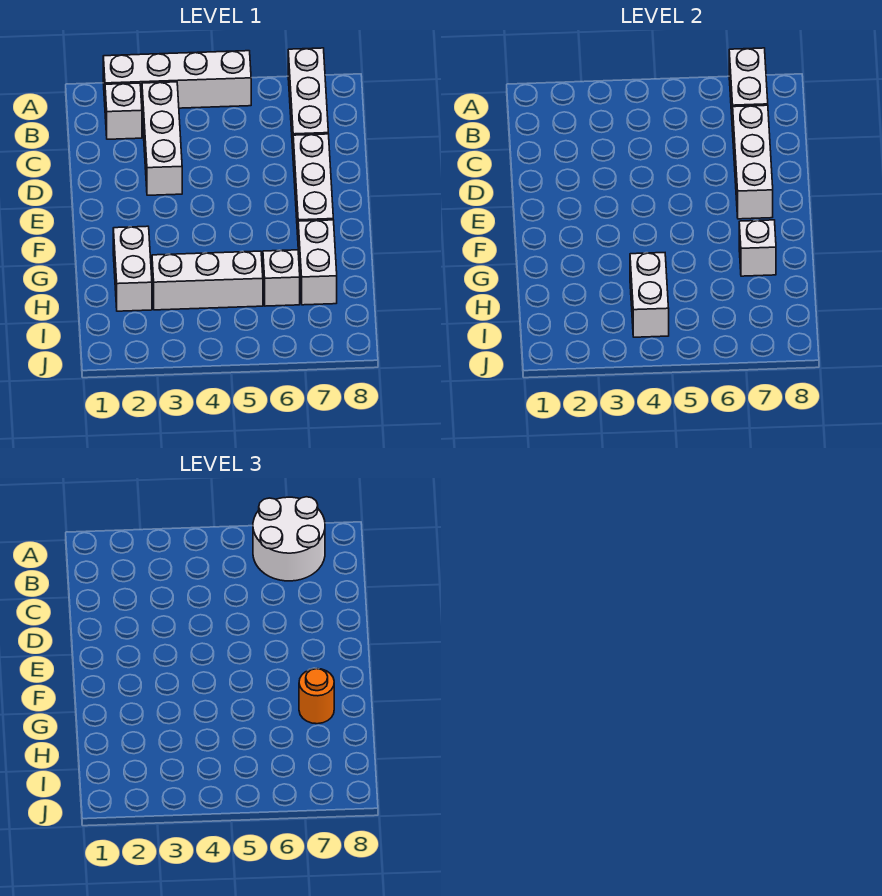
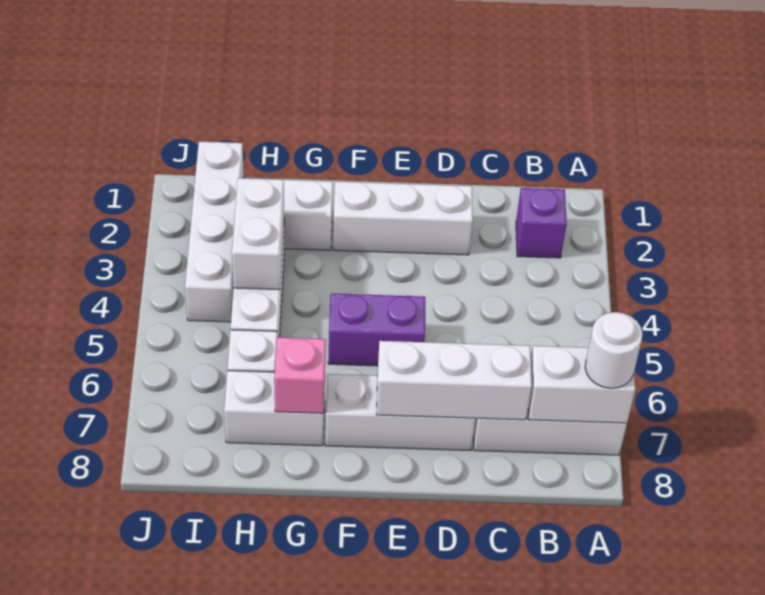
white 1x4 brick [103,51,251,108] -> white 1x4 brick moved to [185,142,244,322]
white 2x2 round brick [253,497,325,581] -> white 1x1 round brick [585,312,643,388]
white 1x1 brick [105,83,142,139] -> purple 1x1 brick [516,188,567,258]
white 1x3 brick [142,82,182,195] -> white 1x3 brick moved to [333,182,473,255]
none -> purple 1x2 brick [328,293,425,366]
white 1x1 brick [739,220,776,276] -> pink 1x1 brick [274,337,326,413]
orange 1x1 round brick [299,669,334,724] -> none
white 1x2 brick [630,253,669,337] -> white 1x2 brick turned to [232,178,284,290]

